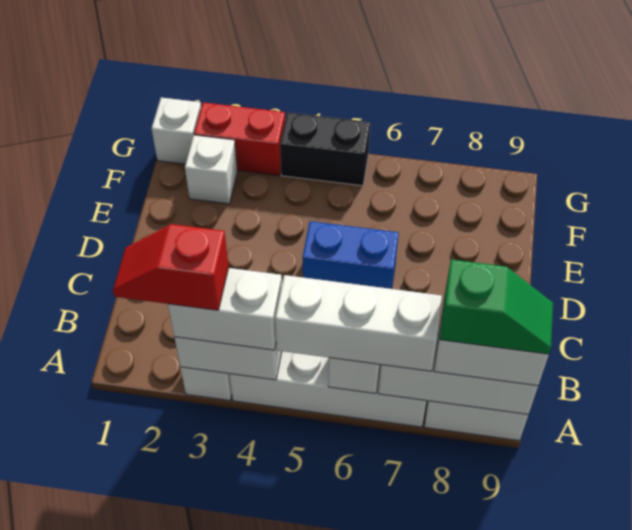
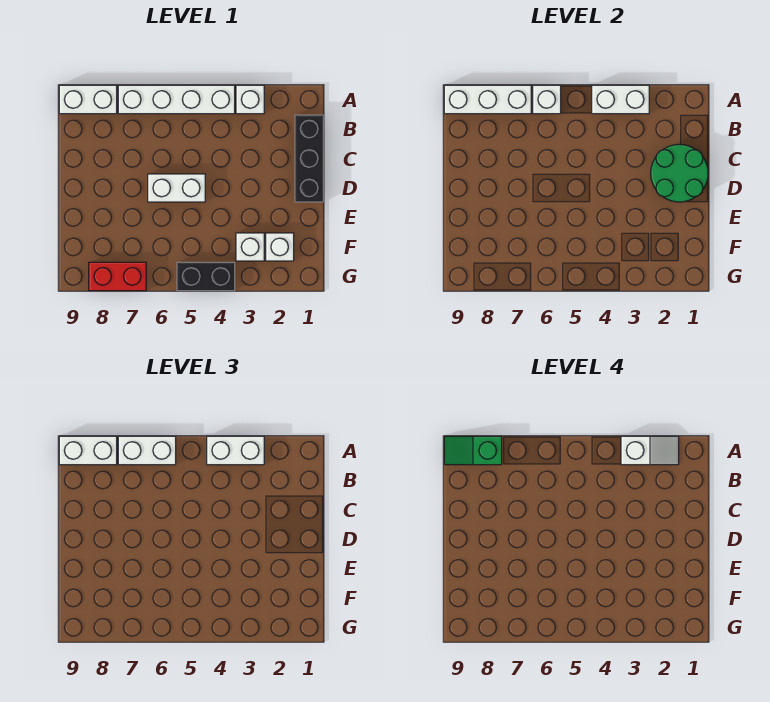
red 1x2 slope [113,224,229,310] -> white 1x2 slope [621,436,679,465]
white 1x3 brick [275,275,442,371] -> white 1x2 brick [118,436,176,465]
none -> black 1x3 brick [295,115,323,202]
none -> green 2x2 round brick [651,144,708,202]
blue 1x2 brick [303,221,399,289] -> white 1x2 brick [148,174,205,202]
white 1x1 brick [152,98,201,164] -> white 1x1 brick moved to [236,233,264,261]
red 1x2 brick [194,102,285,175] -> red 1x2 brick moved to [89,262,146,291]

